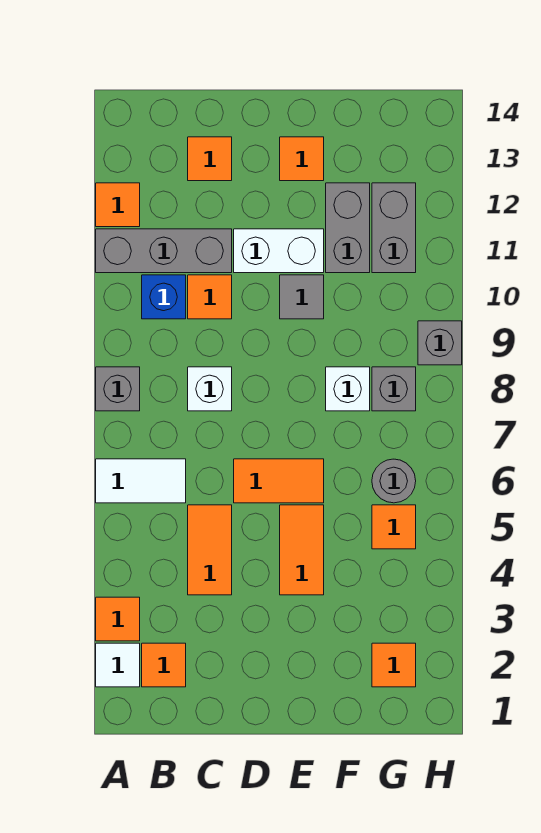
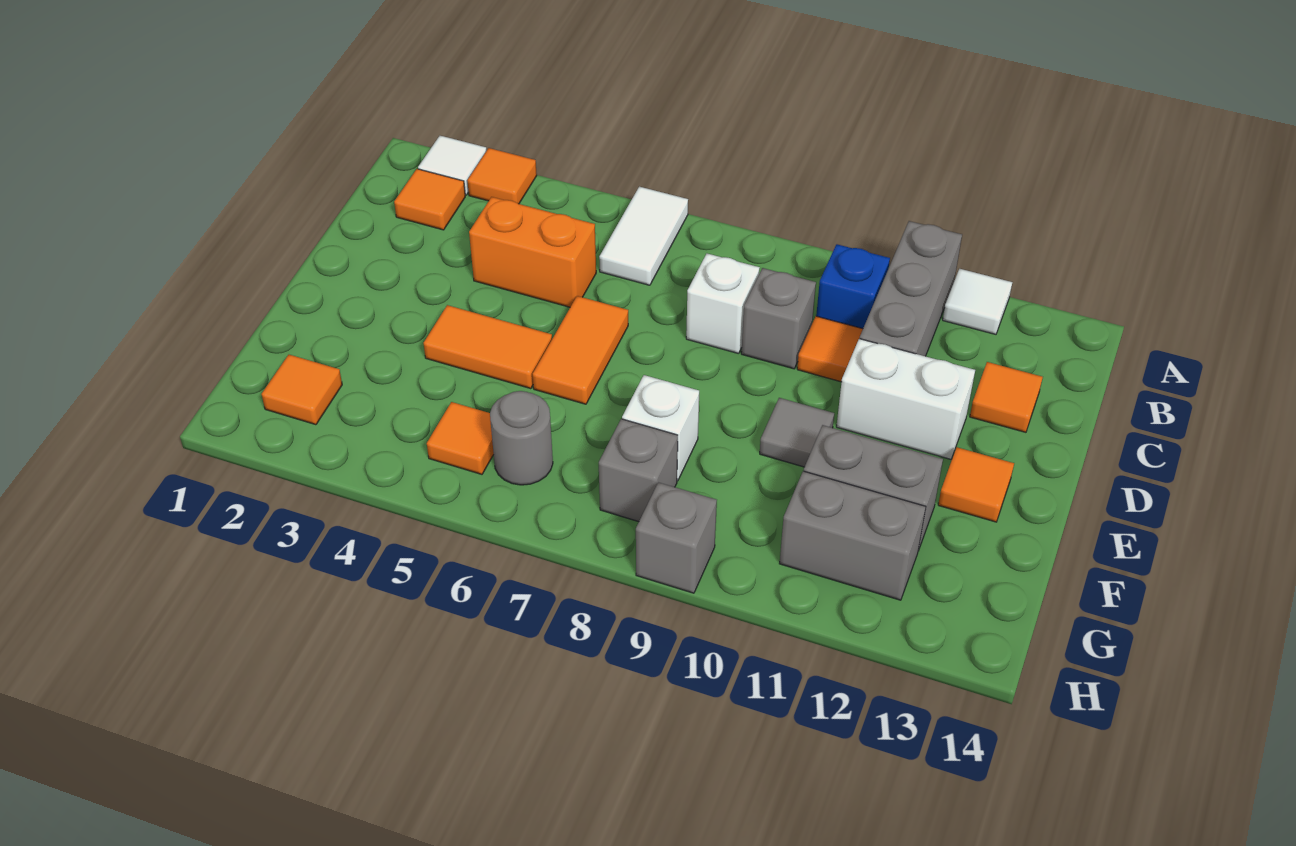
grey 1x1 brick [96,367,140,411] -> grey 1x1 brick moved to [741,268,816,369]
orange 1x1 tile [96,183,140,227] -> white 1x1 tile [943,269,1012,334]
orange 1x2 tile [188,505,232,595] -> orange 1x2 brick [469,197,596,307]
white 1x2 brick [234,229,324,273] -> white 1x2 brick turned to [836,339,975,459]

